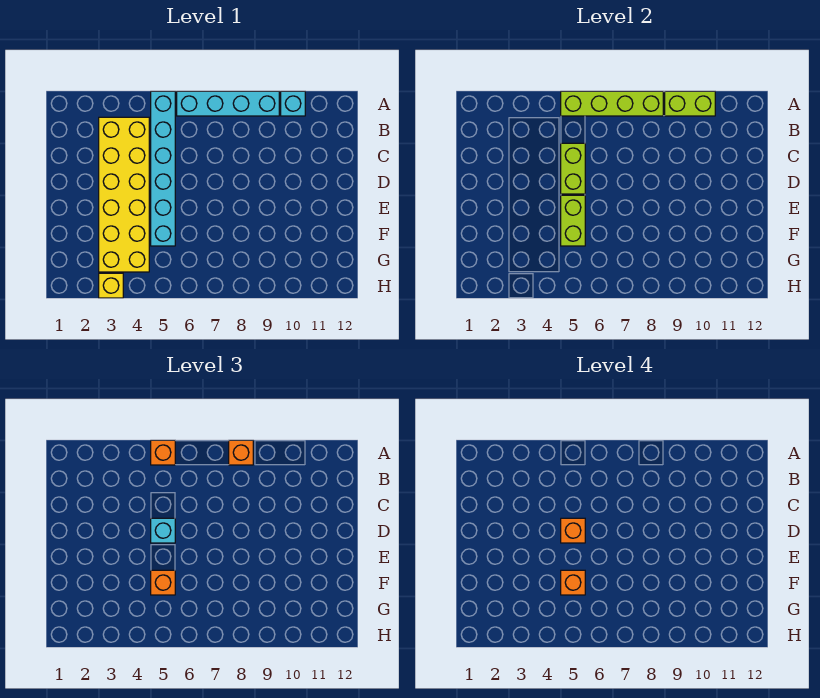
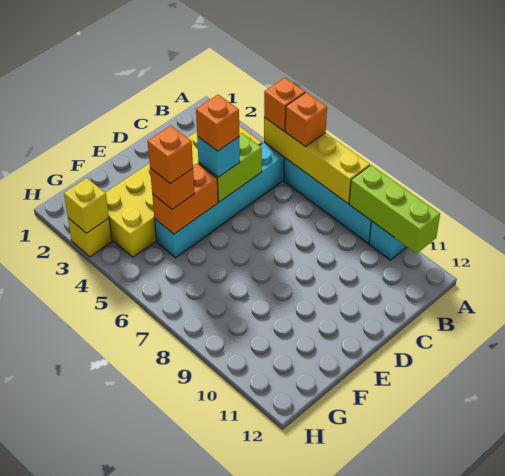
lime 1x4 brick [561,91,663,116] -> yellow 1x4 brick [264,117,370,203]
orange 1x1 brick [229,440,253,465] -> orange 1x1 brick moved to [285,92,327,147]
lime 1x2 brick [665,91,715,116] -> lime 1x3 brick [349,165,440,253]
lime 1x2 brick [561,195,585,246] -> orange 1x2 brick [152,163,218,234]
none -> yellow 1x1 brick [64,178,109,233]

